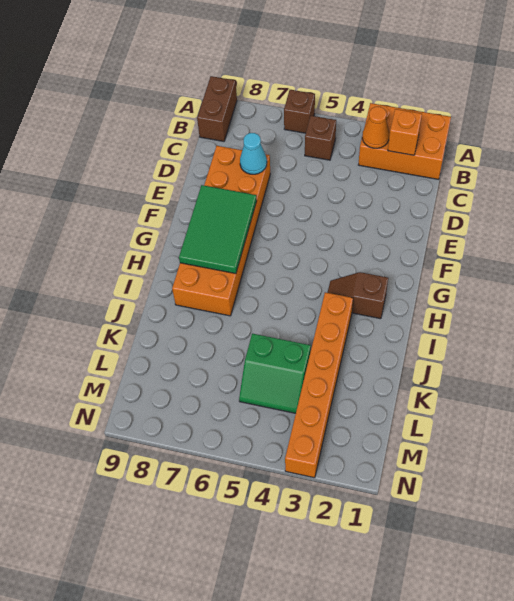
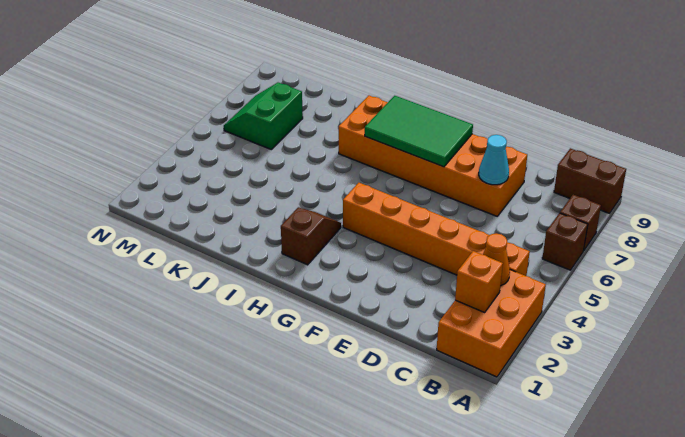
brown 1x1 brick [305,116,336,160] -> brown 1x1 brick moved to [560,195,601,251]
orange 1x6 brick [285,292,353,478] -> orange 1x6 brick moved to [343,183,530,276]
green 2x2 slope [239,334,311,413] -> green 2x2 slope moved to [224,83,303,149]

